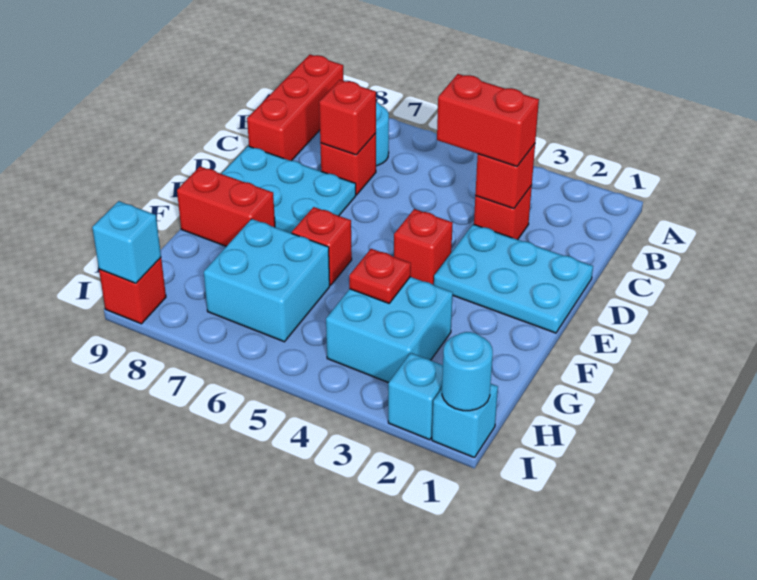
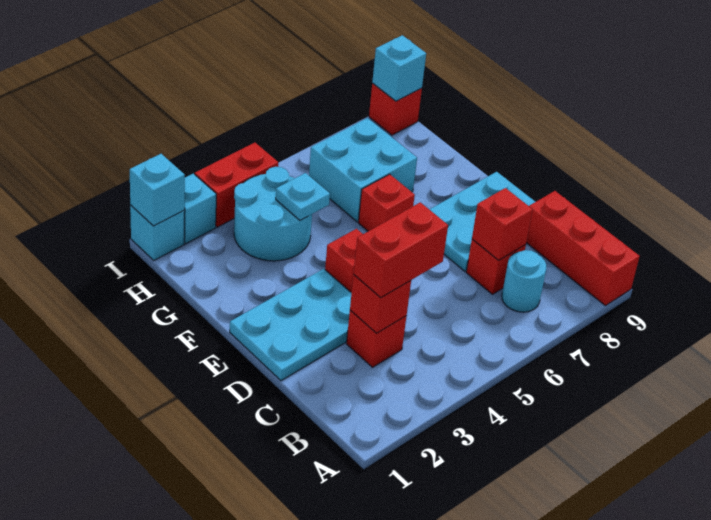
red 1x2 brick [177,167,275,246] -> red 1x2 brick moved to [195,143,278,227]
cyan 2x2 brick [326,277,453,383] -> cyan 2x2 round brick [234,167,312,261]
red 1x1 plate [349,249,411,303] -> cyan 1x1 plate [276,173,330,220]
cyan 1x1 round brick [442,332,493,411] -> cyan 1x1 brick [130,154,185,226]

